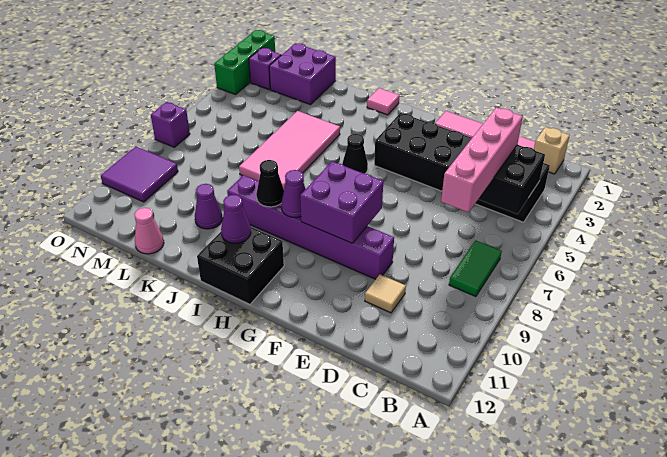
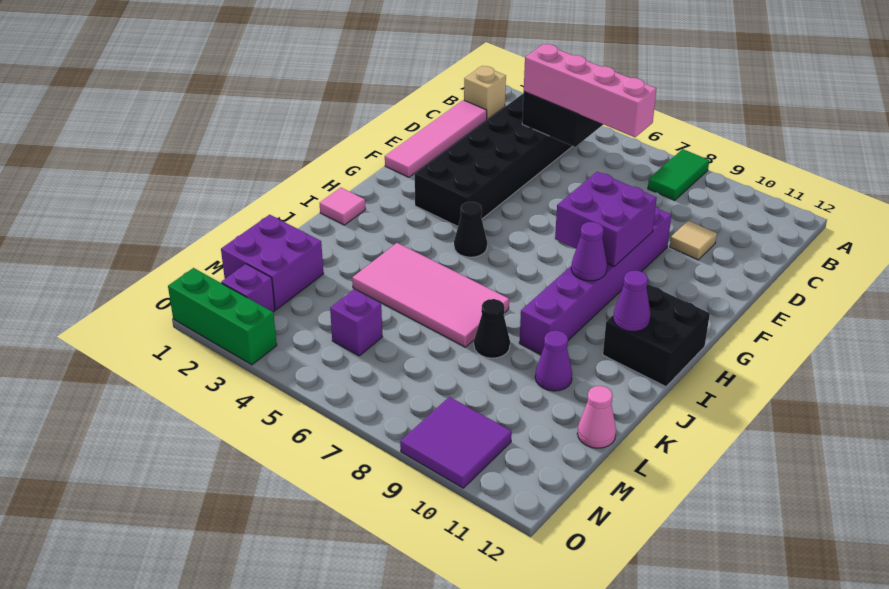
green 1x2 tile [449,240,502,297] -> green 1x2 tile turned to [648,149,709,200]
black 1x1 cone [256,160,284,207] -> black 1x1 cone moved to [474,299,510,358]
purple 1x1 brick [151,102,190,147] -> purple 1x1 brick moved to [330,289,383,356]

